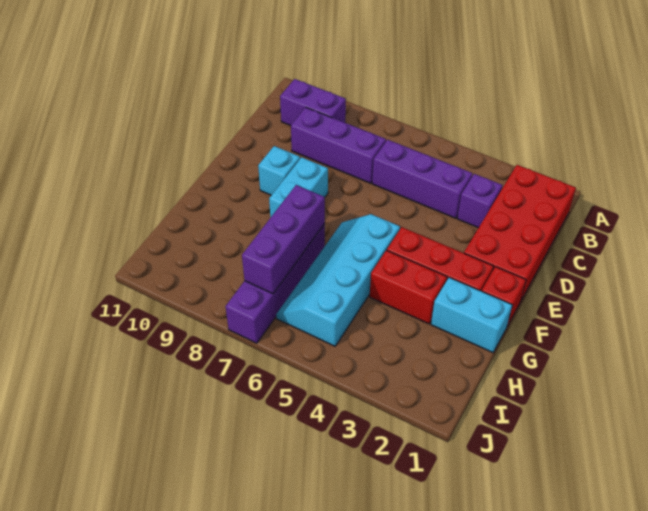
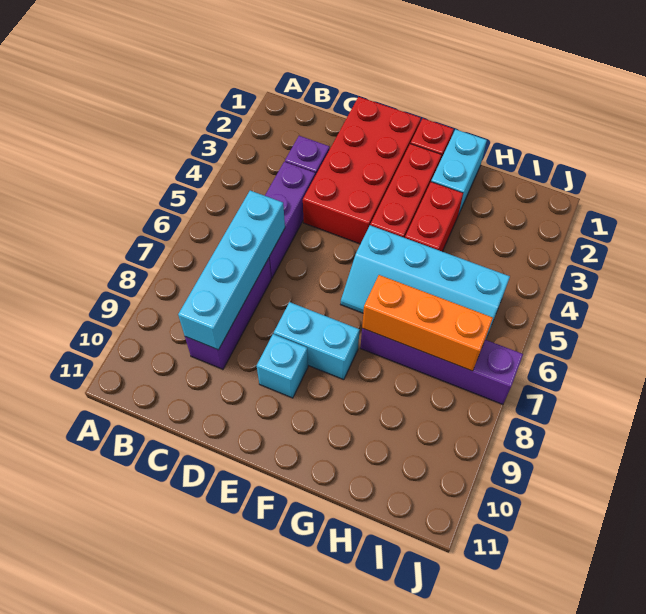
red 2x4 brick [464,165,576,302] -> red 2x4 brick turned to [303,97,421,244]
purple 1x2 brick [280,79,346,126] -> none
none -> cyan 1x4 brick [178,191,285,350]
purple 1x3 brick [242,185,325,294] -> orange 1x3 brick [362,275,493,371]

